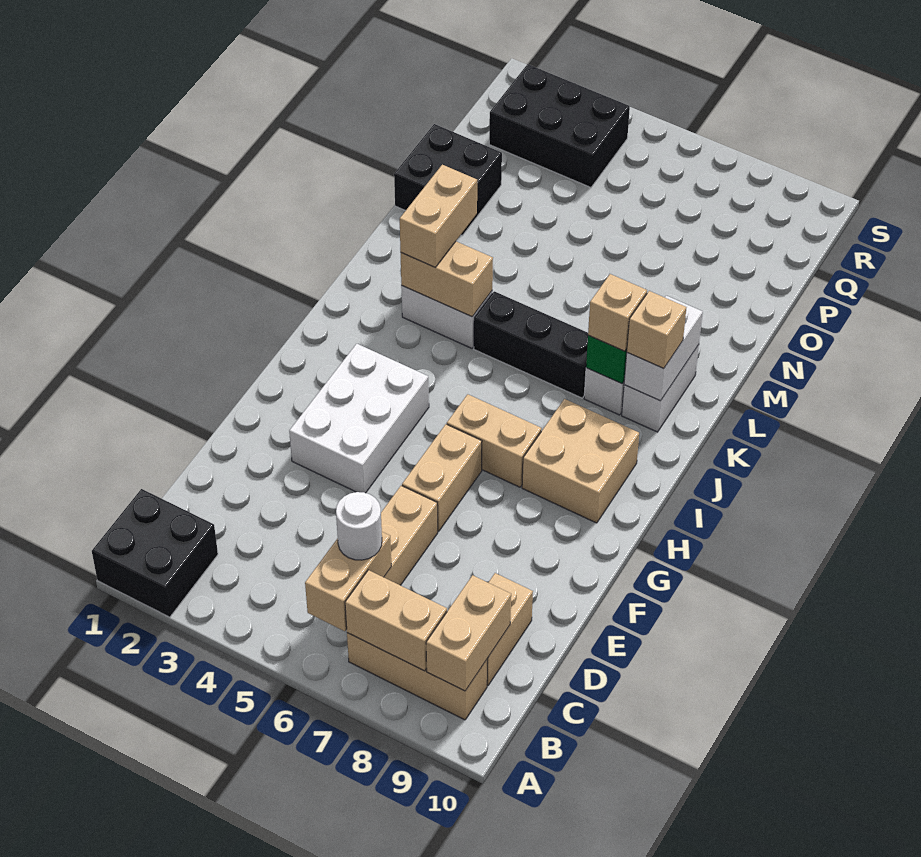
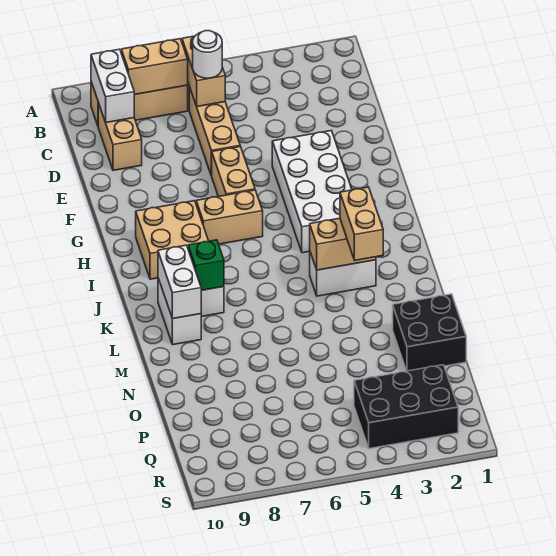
black 2x2 brick [92,489,218,617] -> none
tan 1x2 brick [426,575,511,691] -> white 1x2 brick [91,49,134,122]
white 2x3 brick [289,344,429,493] -> white 2x4 brick [272,131,352,253]
black 1x3 brick [474,291,588,398] -> none
tan 1x1 brick [588,274,647,351] -> none
tan 1x1 brick [627,291,686,369] -> none

